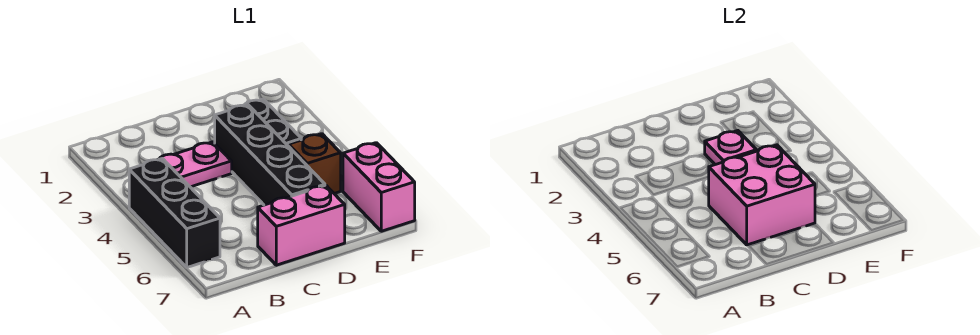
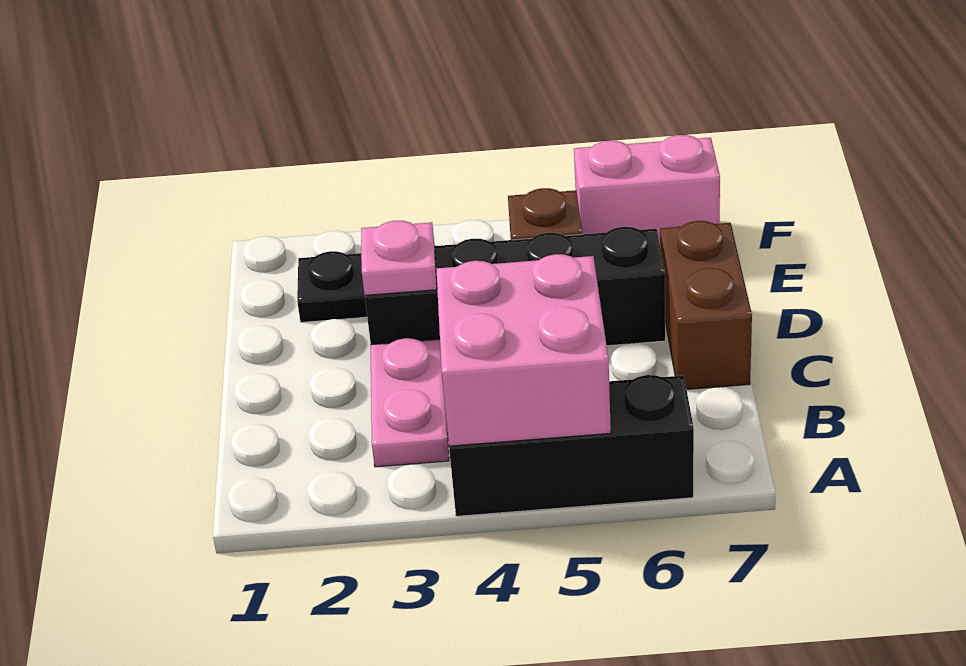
pink 2x2 brick [709,145,815,245] -> pink 2x2 brick moved to [436,254,611,446]
pink 1x2 brick [258,185,345,265] -> brown 1x2 brick [660,221,752,389]

